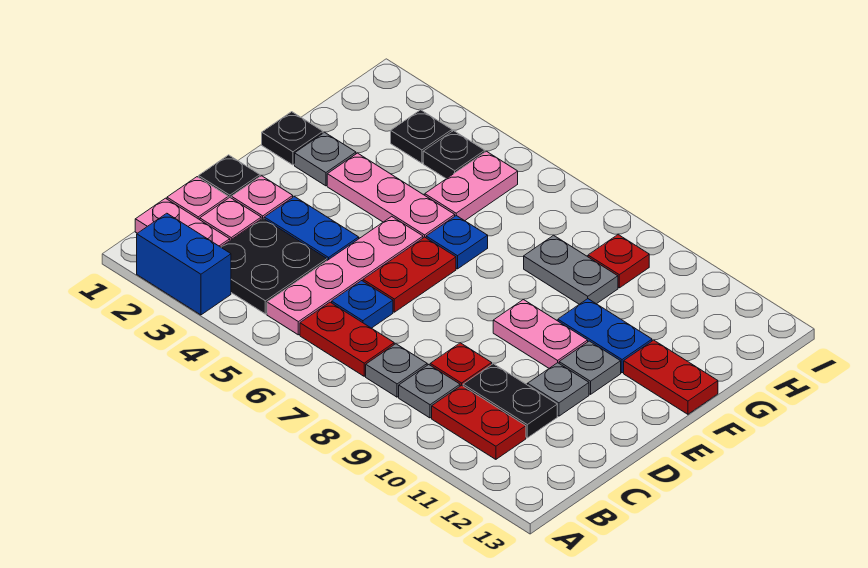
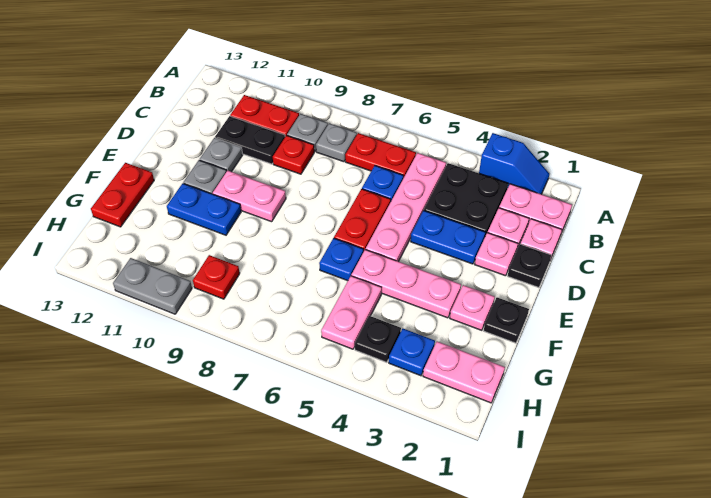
blue 1x2 brick [137,213,231,315] -> blue 1x2 slope [479,133,549,194]
grey 1x1 plate [295,132,356,186] -> pink 1x1 plate [450,285,495,330]
red 1x2 plate [624,340,718,414] -> red 1x2 plate turned to [91,163,154,227]
grey 1x2 plate [524,235,618,304] -> grey 1x2 plate moved to [113,258,192,314]
none -> pink 1x2 plate [423,341,505,403]
black 1x1 plate [391,110,452,163] -> blue 1x1 plate [389,329,435,376]

